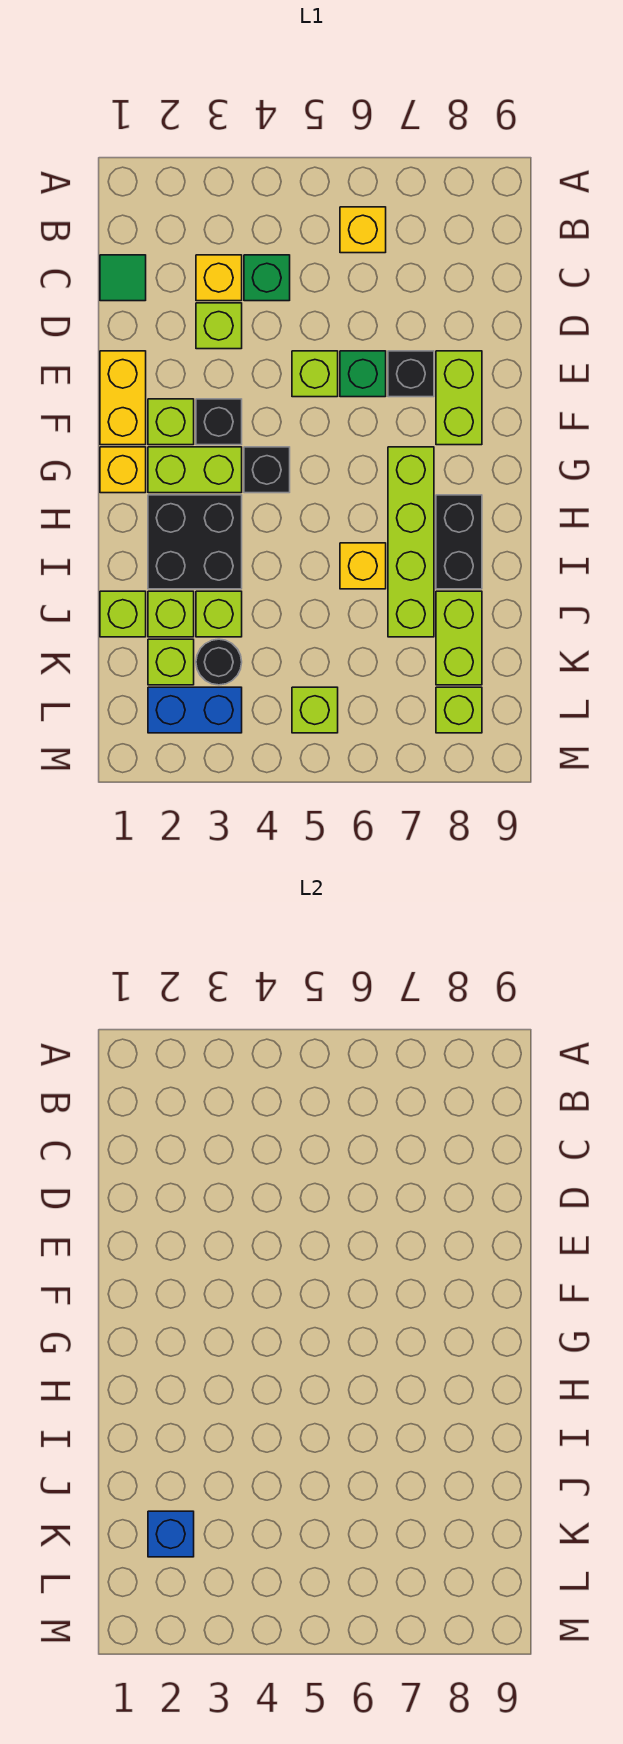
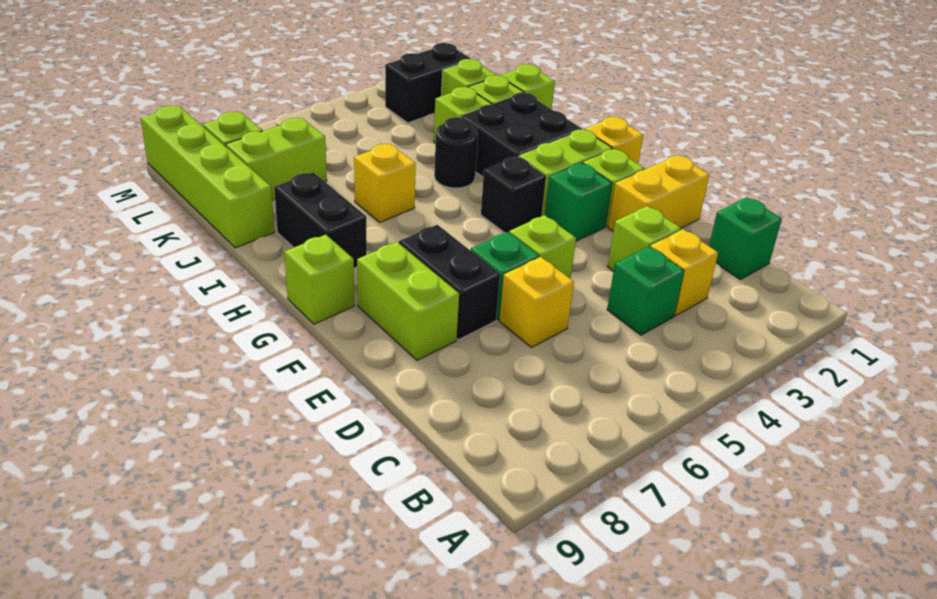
yellow 1x1 brick [340,207,386,253] -> yellow 1x1 brick moved to [500,257,574,347]
green 1x1 tile [100,255,146,301] -> green 1x1 brick [709,197,782,280]
yellow 1x2 brick [100,351,146,445] -> yellow 1x2 brick turned to [608,155,709,231]
black 1x1 brick [388,351,434,397] -> black 1x2 brick [399,225,500,340]
black 1x1 brick [196,399,242,445] -> green 1x1 brick [545,163,612,241]
lime 1x4 brick [388,447,434,637] -> lime 1x4 brick moved to [141,106,274,248]
lime 1x2 brick [436,591,482,685] -> lime 1x2 brick turned to [226,118,327,201]
blue 1x1 brick [148,1511,194,1557] -> none
black 1x1 round brick [196,639,242,685] -> black 1x1 round brick moved to [434,117,478,188]
blue 1x2 brick [148,687,242,733] -> black 1x2 brick [385,43,471,123]
lime 1x1 brick [292,687,338,733] -> lime 1x1 brick moved to [284,235,354,324]

